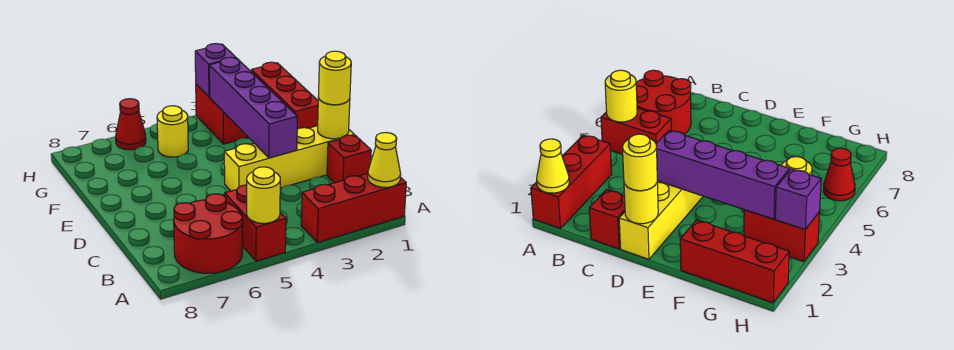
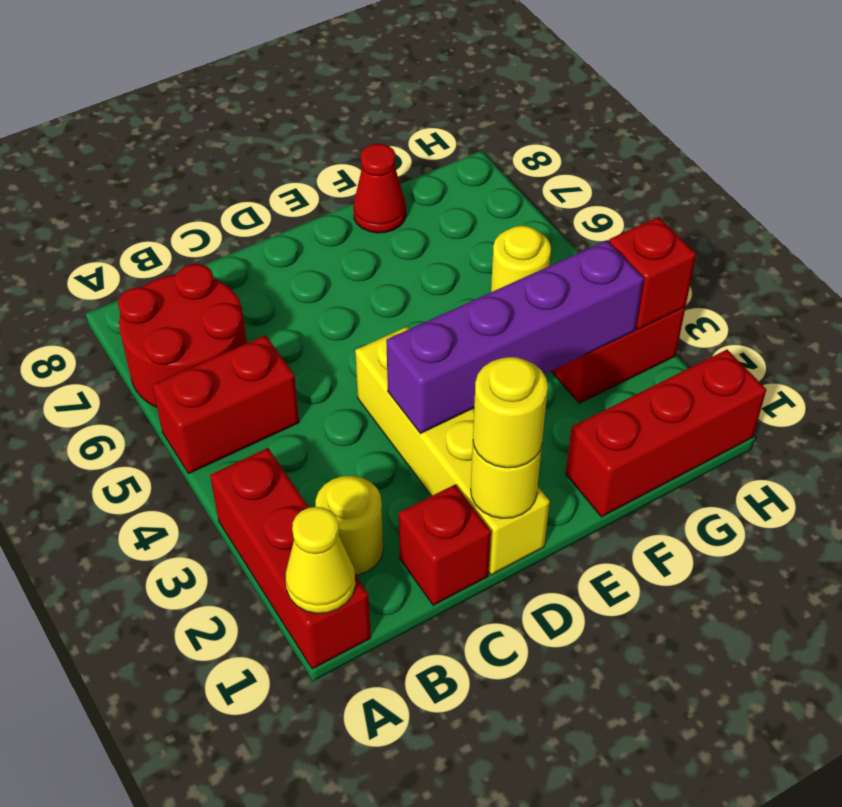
yellow 1x1 round brick [247,167,280,223] -> yellow 1x1 round brick moved to [315,476,383,575]
purple 1x1 brick [195,44,236,97] -> red 1x1 brick [609,217,696,329]
red 1x1 cone [116,99,146,150] -> red 1x1 cone moved to [353,144,406,233]

